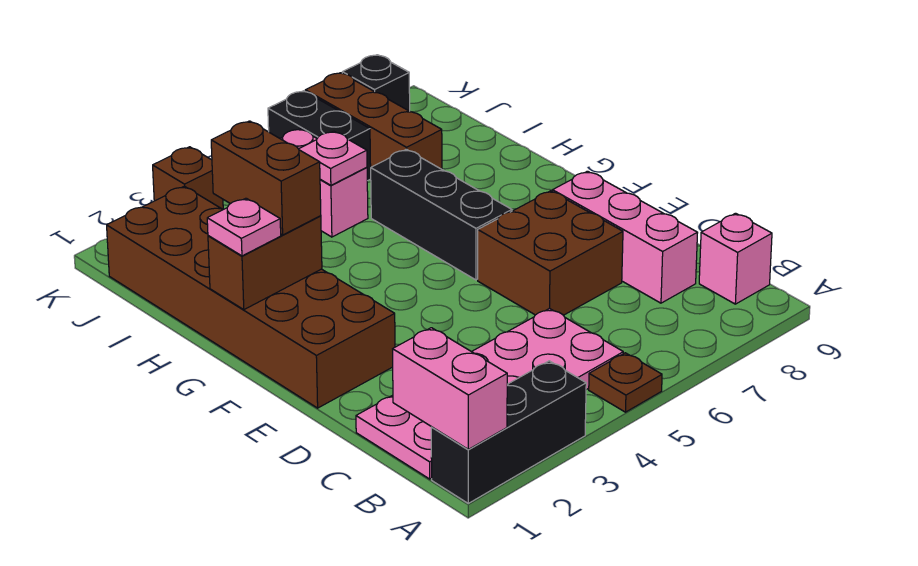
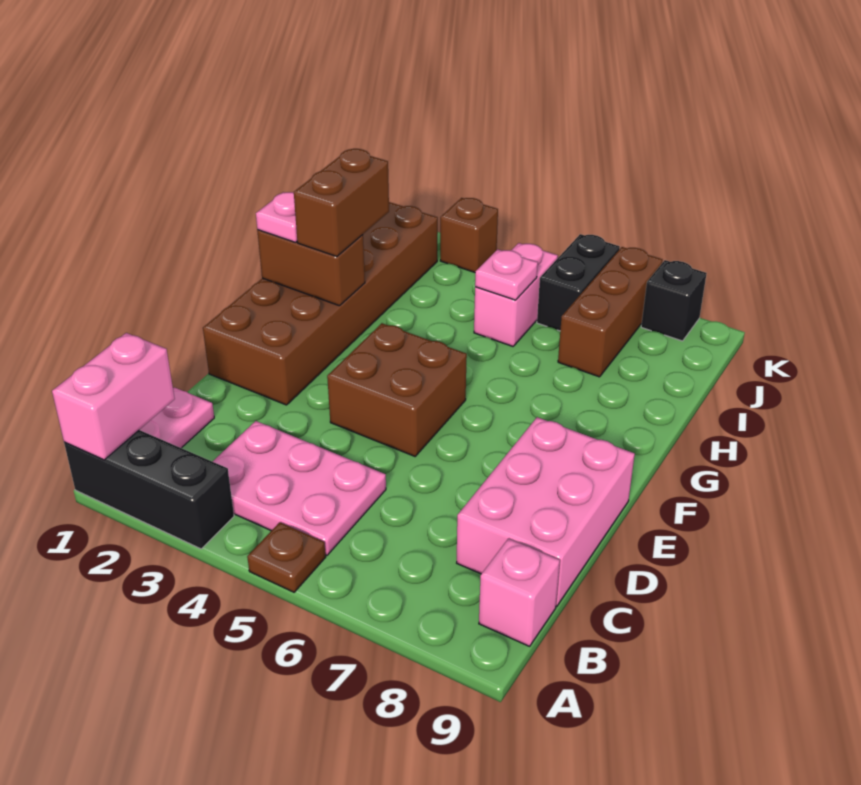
pink 1x3 brick [553,171,698,303] -> pink 2x3 brick [457,417,635,607]
brown 2x2 brick [478,191,623,315] -> brown 2x2 brick moved to [327,323,467,456]
black 1x3 brick [371,149,512,280] -> none

